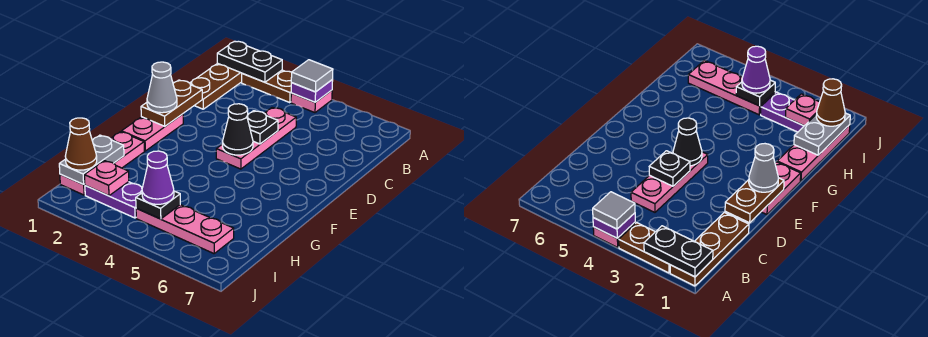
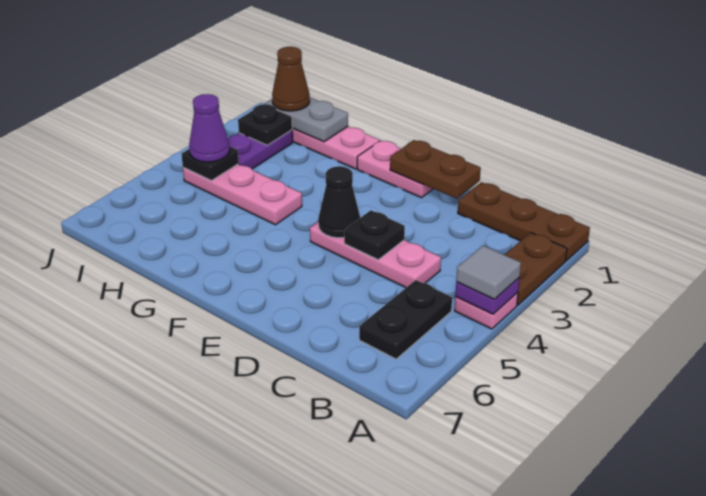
black 1x2 plate [217,41,282,82] -> black 1x2 plate moved to [359,280,452,359]
grey 1x1 cone [147,62,177,113] -> none
pink 1x1 plate [84,161,129,196] -> black 1x1 plate [238,104,293,145]
pink 1x3 plate [136,205,234,254] -> pink 1x3 plate turned to [183,164,302,225]

